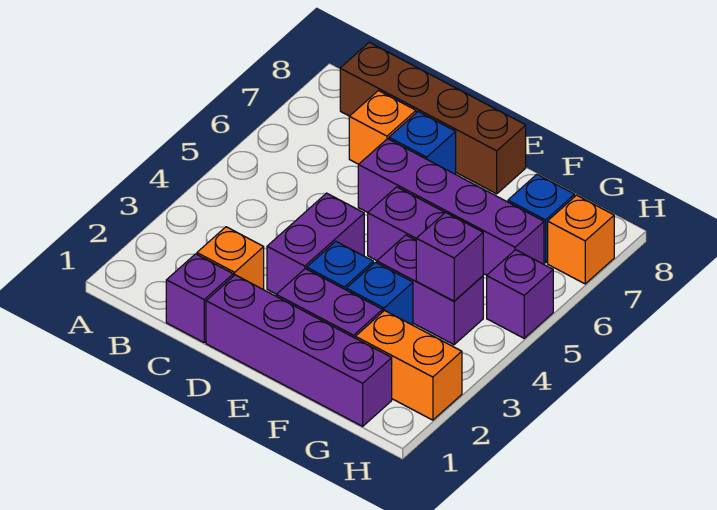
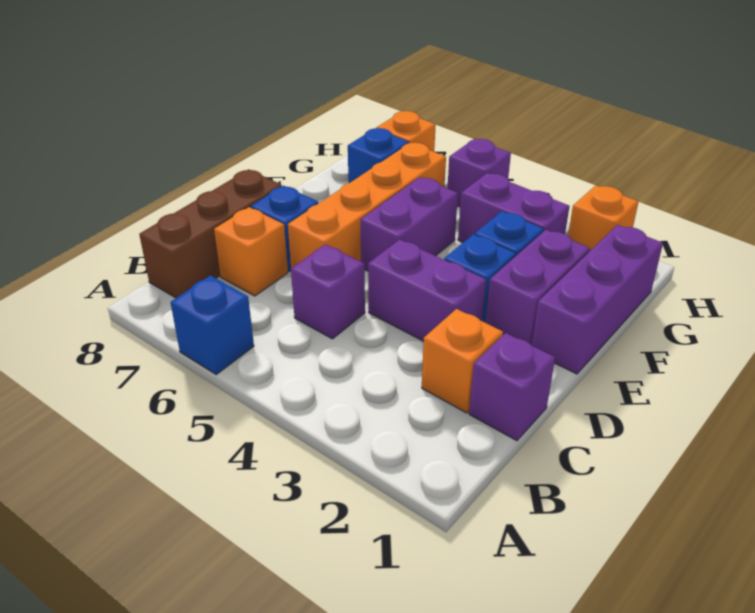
none -> blue 1x1 brick [170,276,254,374]
brown 1x4 brick [340,42,526,194] -> brown 1x3 brick [139,169,282,298]
purple 1x4 brick [206,275,392,426] -> purple 1x3 brick [532,225,663,374]
purple 1x4 brick [358,139,544,275] -> orange 1x4 brick [288,143,446,268]
purple 1x2 brick [377,235,483,345] -> purple 1x2 brick turned to [458,173,570,242]
orange 1x2 brick [355,311,462,420] -> orange 1x1 brick [568,185,638,252]
purple 1x1 brick [416,212,483,301] -> purple 1x1 brick moved to [291,245,365,339]

